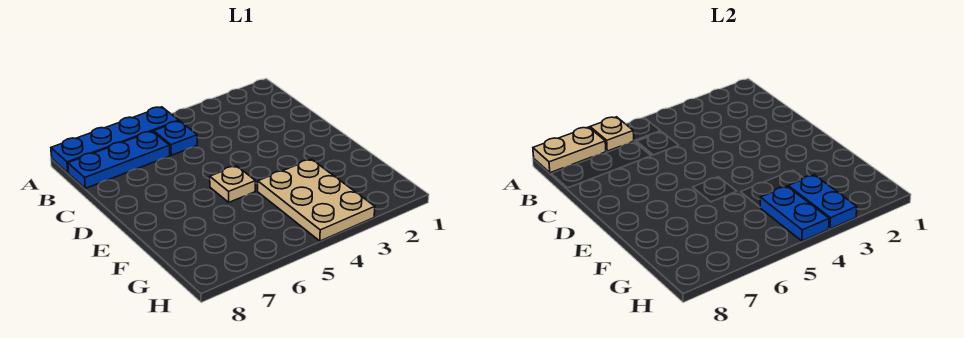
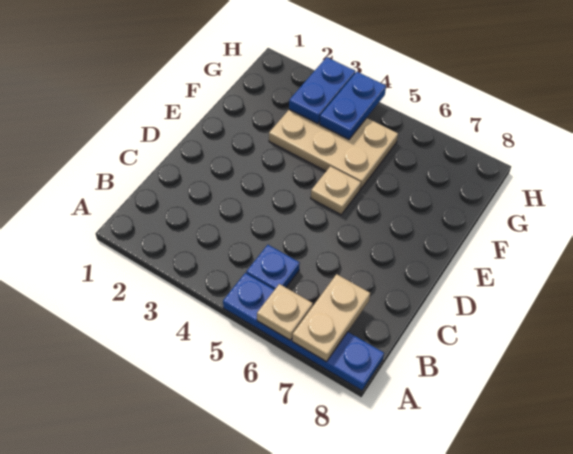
tan 1x2 plate [533,127,606,173] -> tan 1x2 plate turned to [292,274,370,362]
blue 1x3 plate [68,131,170,188] -> none
tan 2x3 plate [258,159,375,241] -> tan 2x3 plate turned to [269,110,398,189]

